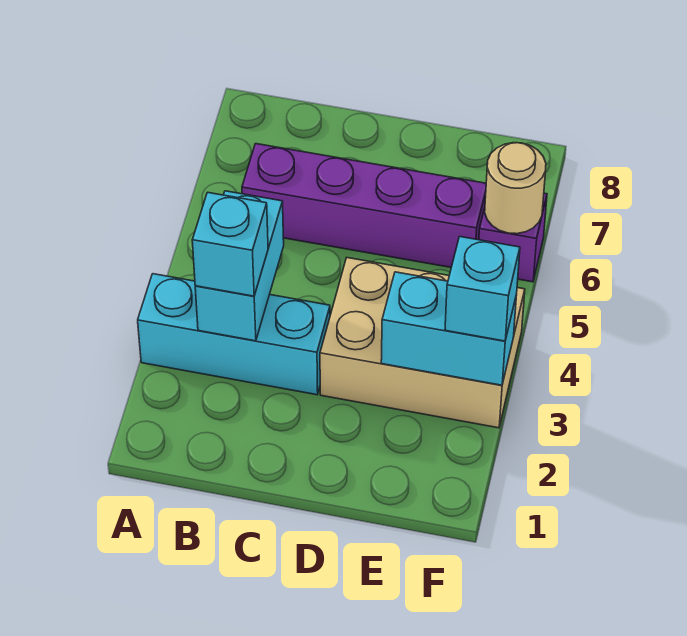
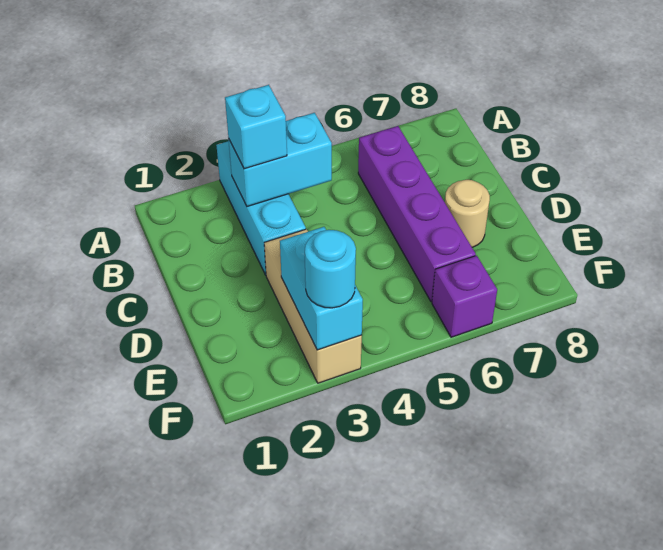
tan 2x3 brick [320,258,525,428] -> tan 1x3 brick [264,229,362,383]
cyan 1x1 brick [445,237,520,341] -> cyan 1x1 round brick [305,230,356,308]
tan 1x1 round brick [485,143,546,234] -> tan 1x1 round brick moved to [445,180,490,247]

